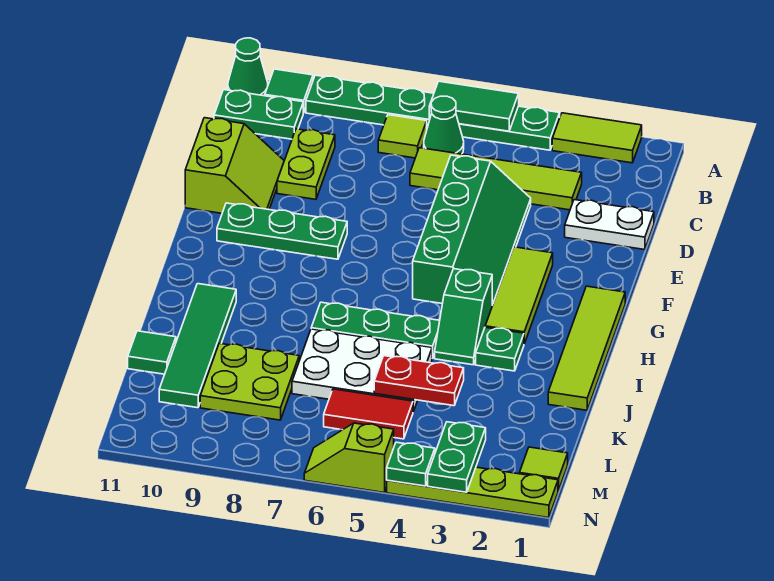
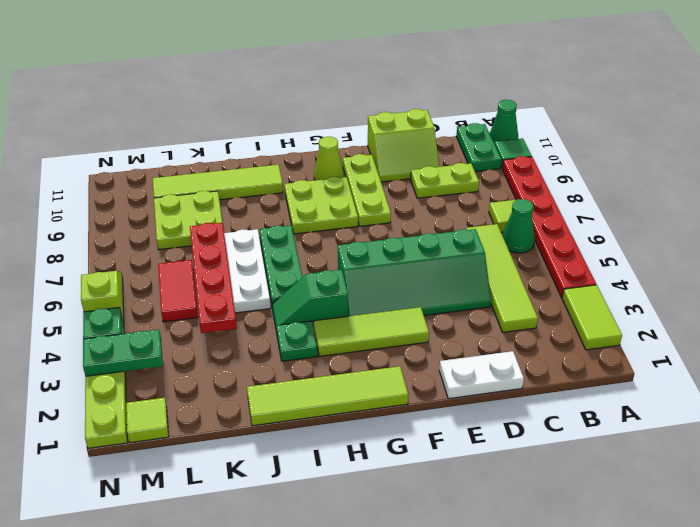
green 1x6 plate [306,75,560,150] -> red 1x6 plate [502,156,596,297]
green 1x2 tile [429,81,519,131] -> none
white 1x2 plate [565,200,654,250] -> white 1x2 plate turned to [439,351,524,399]
green 1x3 plate [217,203,347,259] -> lime 1x3 plate [343,154,391,226]
none -> lime 2x2 plate [284,177,358,234]
none -> lime 1x1 cone [314,137,344,180]
green 1x4 tile [159,284,236,408] -> lime 1x4 tile [153,165,283,200]
red 1x2 plate [374,356,464,406] -> red 1x4 plate [190,223,237,333]
green 1x1 tile [128,331,176,374] -> none

